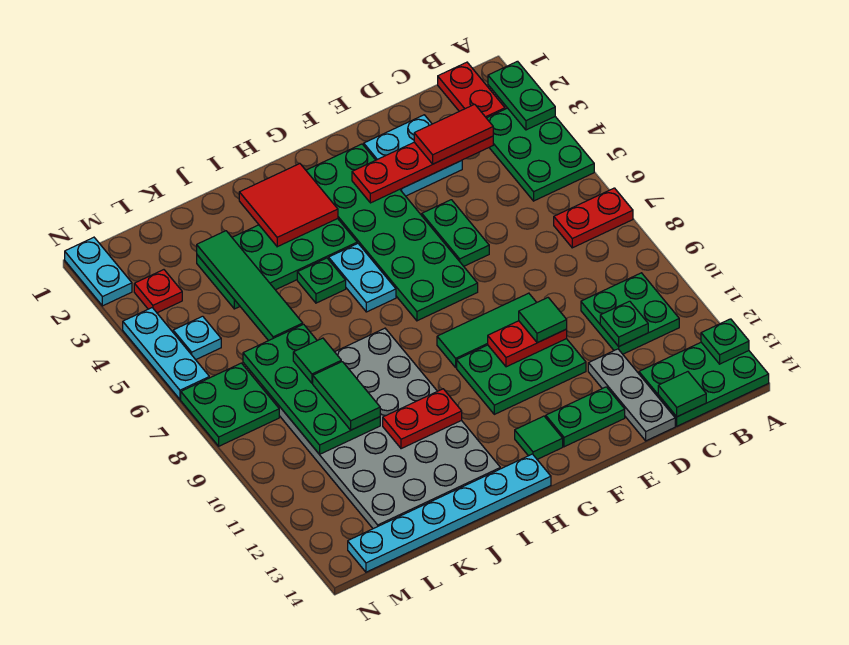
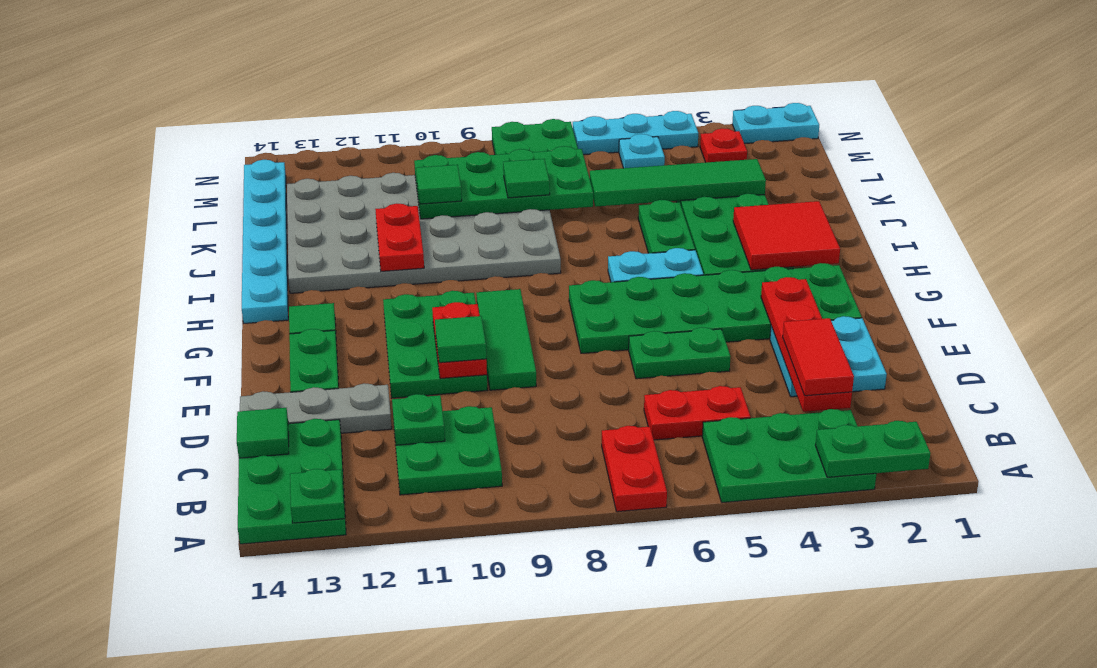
red 1x2 plate [438,62,505,118] -> red 1x2 plate moved to [644,386,751,440]
green 1x1 plate [297,258,346,303] -> green 1x2 plate [638,200,695,253]
green 1x2 tile [313,362,380,430] -> green 1x1 tile [416,165,462,204]

